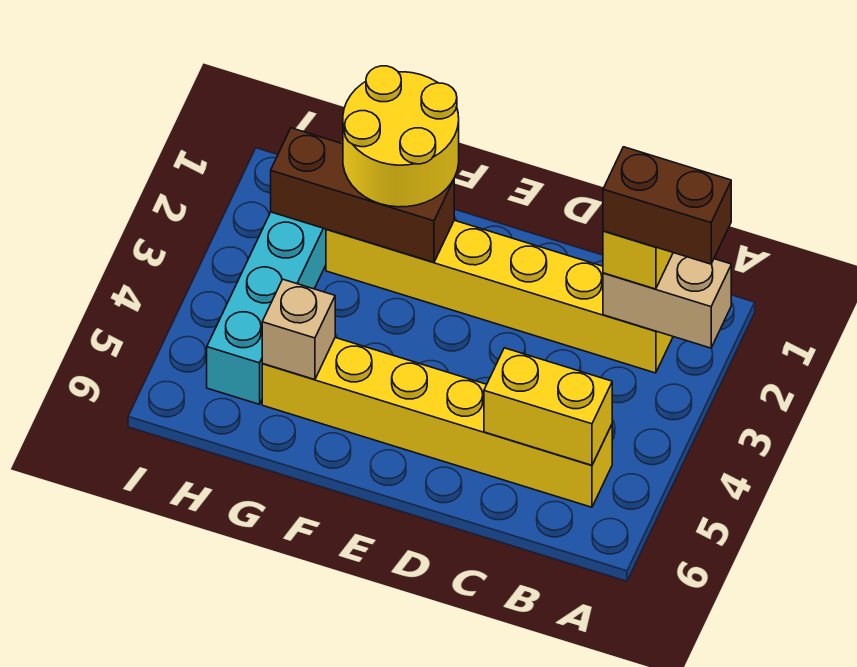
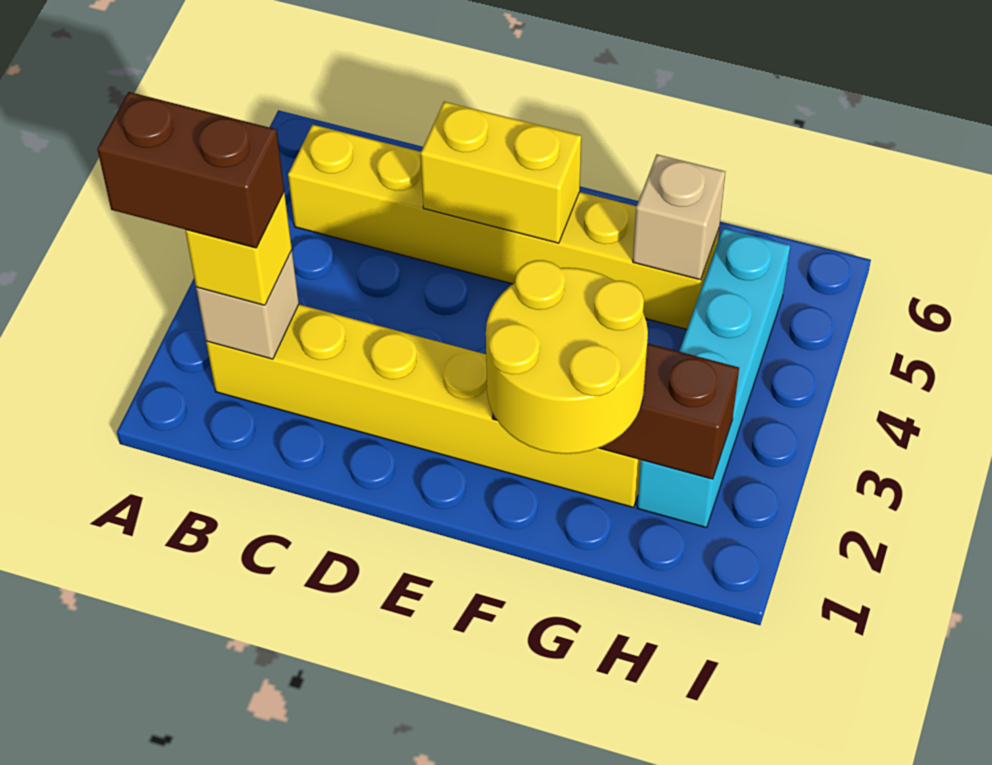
tan 1x2 brick [603,253,731,348] -> tan 1x1 brick [196,250,299,359]
yellow 1x2 brick [484,348,612,465] -> yellow 1x2 brick moved to [421,102,581,243]

